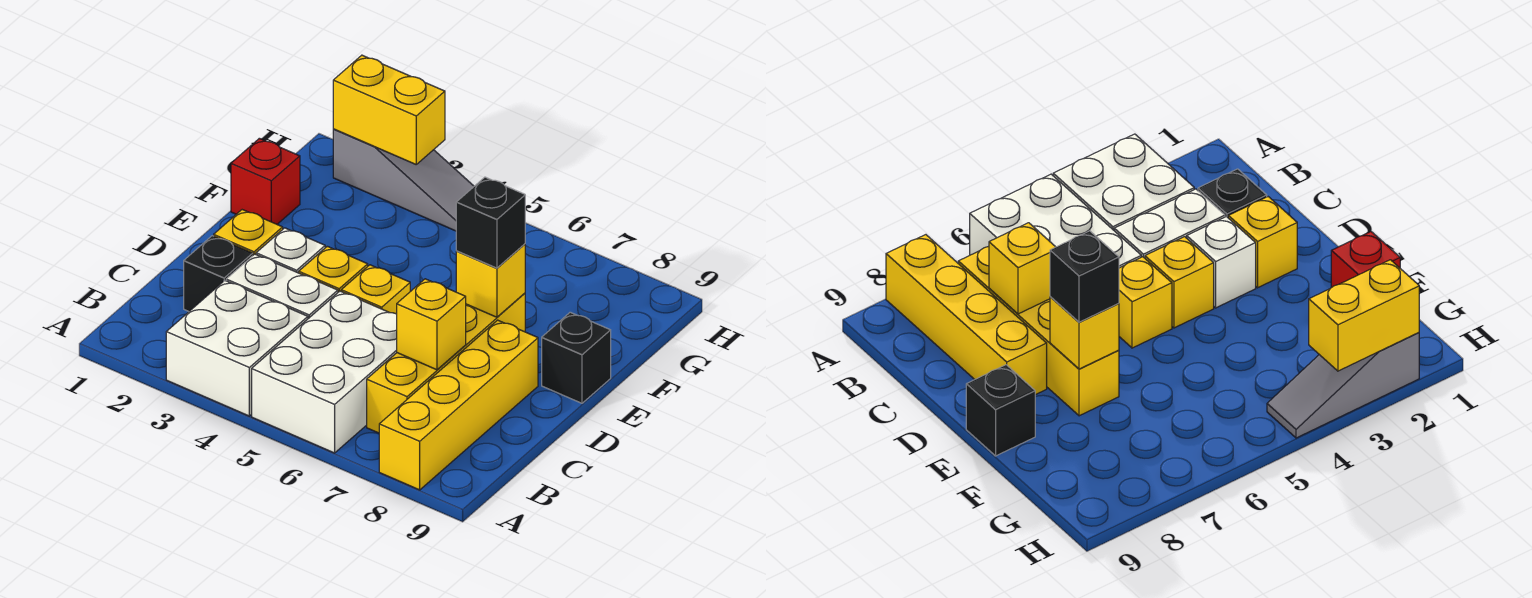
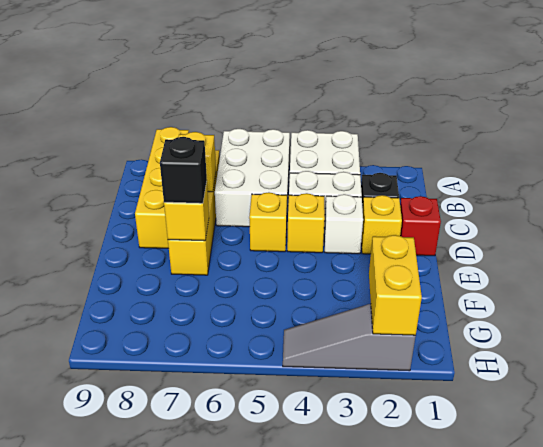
black 1x1 brick [542,312,611,403] -> none
red 1x1 brick [231,138,300,224] -> red 1x1 brick moved to [400,196,441,256]
yellow 1x2 brick [333,55,445,164] -> yellow 1x2 brick turned to [369,235,422,335]

